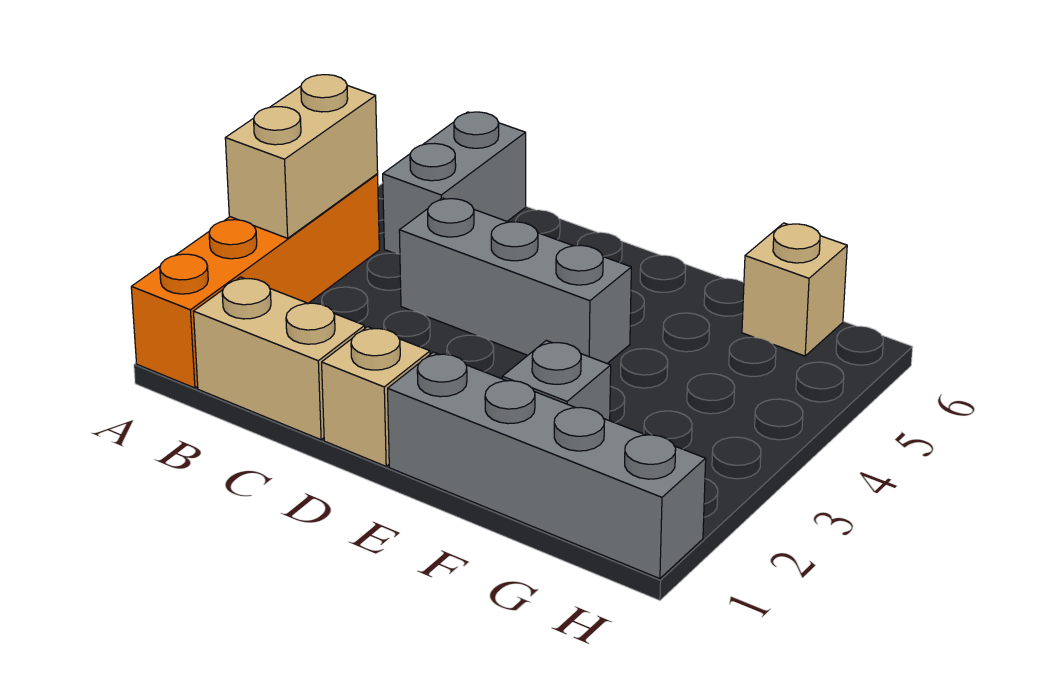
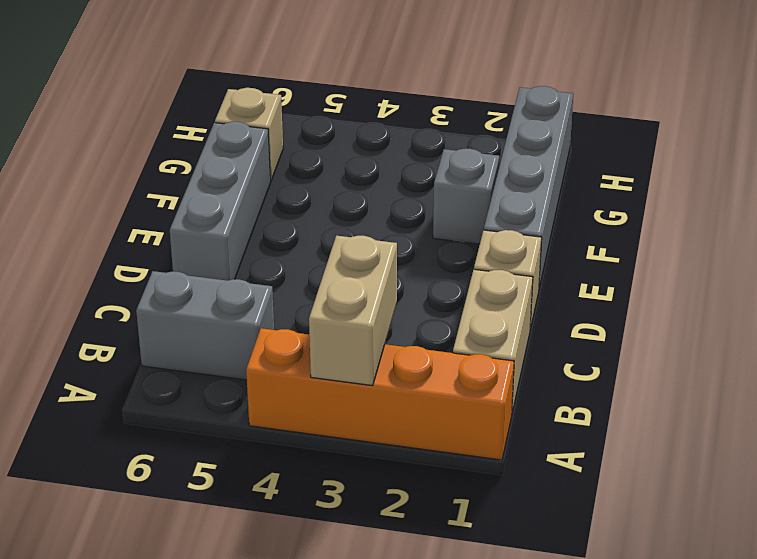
tan 1x2 brick [225,75,378,238] -> tan 1x2 brick turned to [309,236,397,386]
grey 1x3 brick [399,198,631,363] -> grey 1x3 brick moved to [170,122,270,281]

